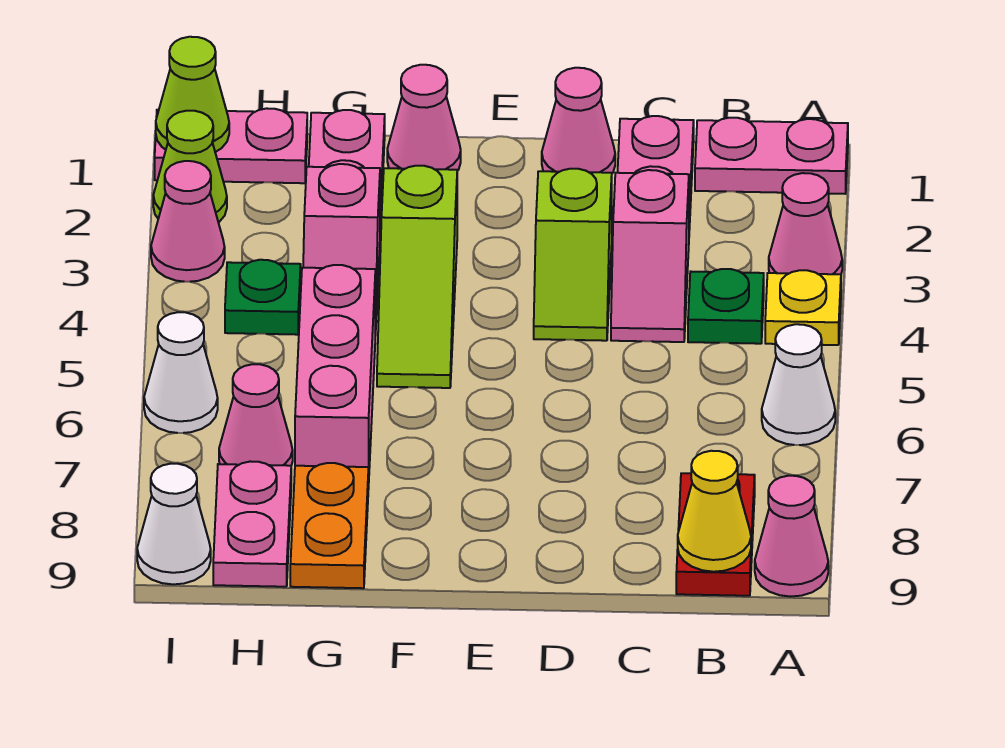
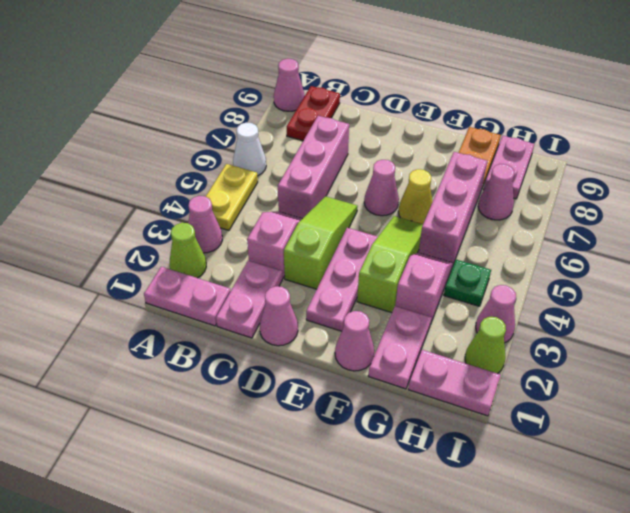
yellow 1x1 plate [765,270,841,345] -> yellow 1x2 plate [206,164,258,230]
green 1x1 plate [688,269,764,344] -> none
yellow 1x1 cone [678,451,751,572] -> yellow 1x1 cone moved to [398,169,433,224]
none -> pink 1x3 brick [278,116,349,219]
lime 1x2 slope [534,169,612,341] -> lime 1x3 slope [284,196,358,289]
none -> pink 1x3 plate [306,228,378,331]
none -> pink 1x1 cone [364,160,399,216]
lime 1x1 cone [156,37,229,152] -> lime 1x1 cone moved to [170,223,206,278]
white 1x1 cone [144,312,218,433] -> none
white 1x1 cone [137,464,211,584] -> none

